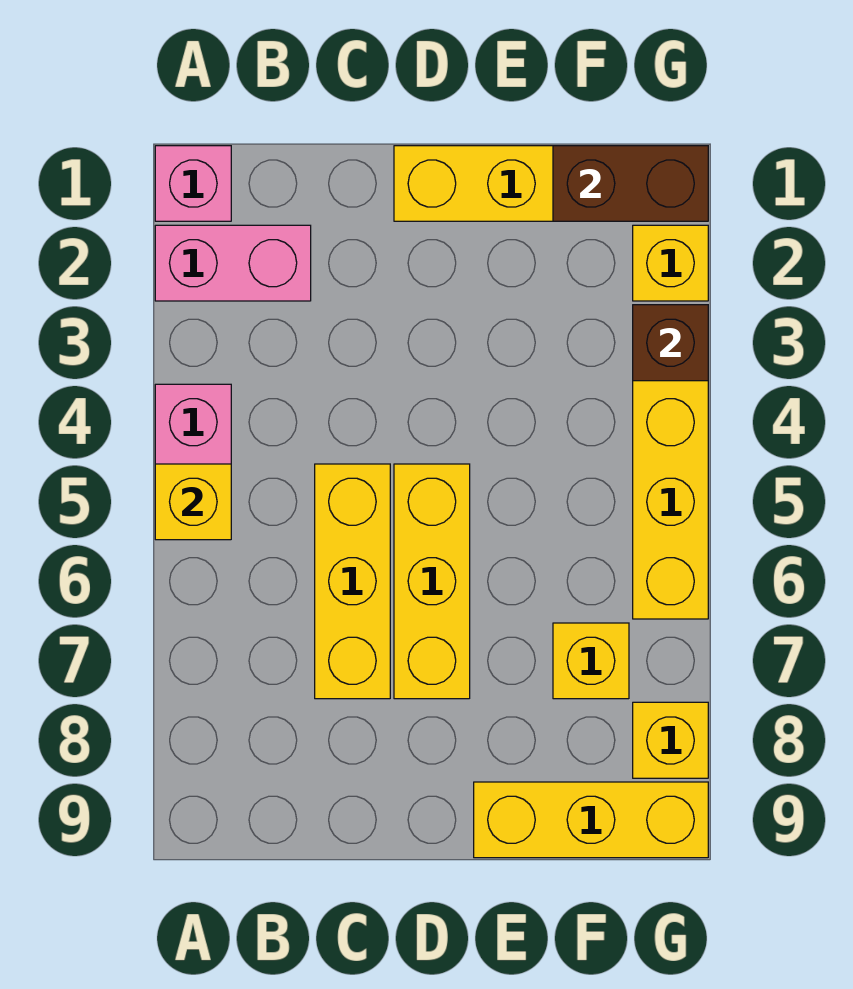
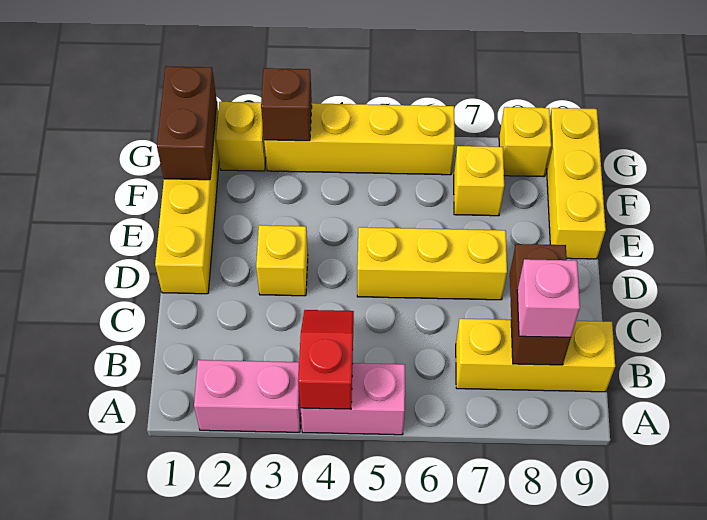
pink 1x1 brick [155,146,231,221] -> pink 1x1 brick moved to [517,259,580,337]
pink 1x2 brick [155,225,311,301] -> pink 1x2 brick turned to [194,360,301,432]
none -> red 1x2 slope [298,310,354,409]
yellow 1x1 brick [155,464,231,540] -> yellow 1x1 brick moved to [256,225,308,296]
none -> brown 1x2 brick [510,244,571,365]
yellow 1x3 brick [315,464,390,699] -> yellow 1x3 brick moved to [456,319,615,392]

